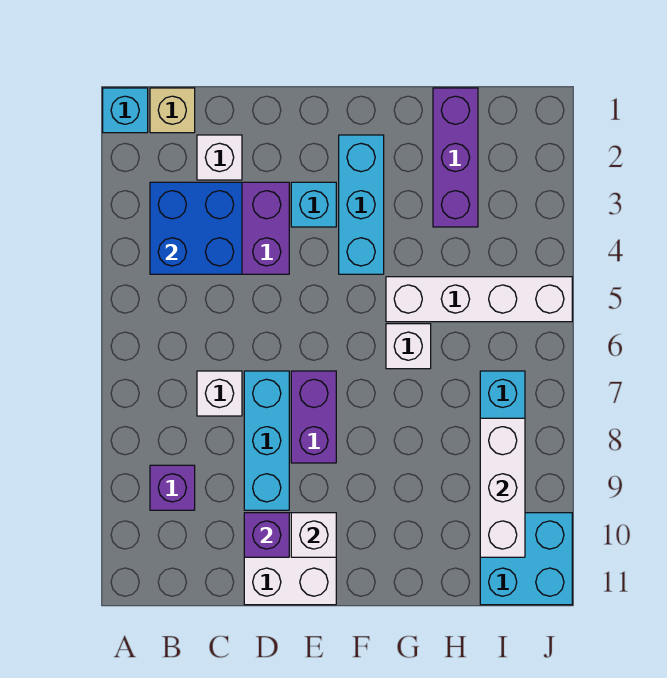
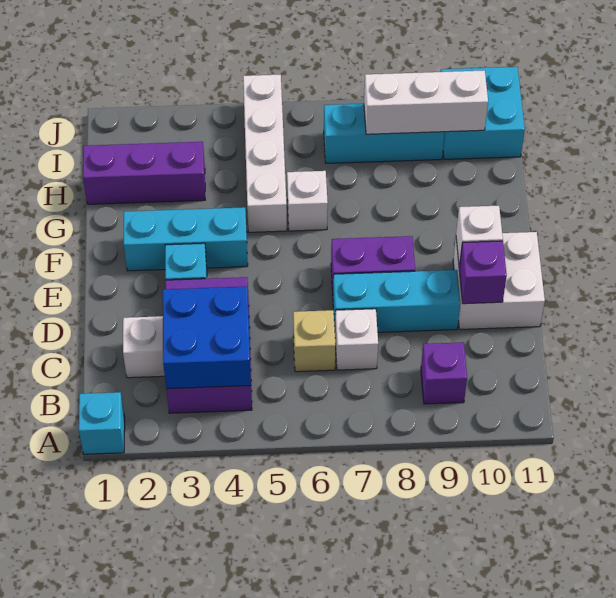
tan 1x1 brick [150,88,195,133] -> tan 1x1 brick moved to [293,310,335,372]

